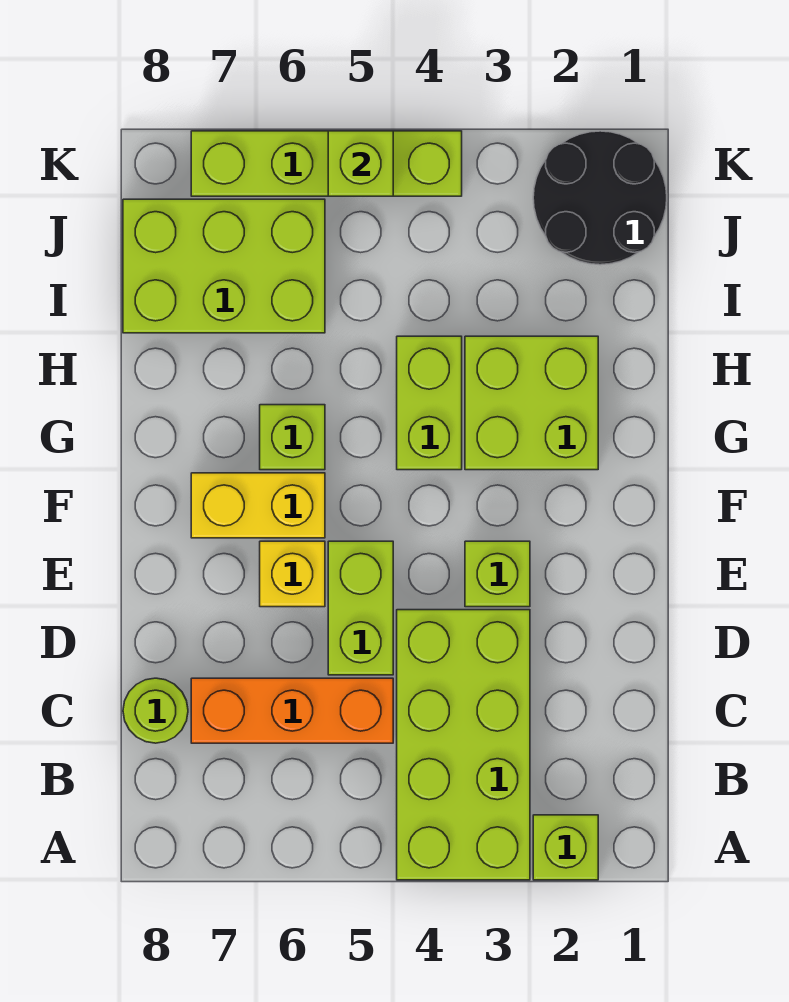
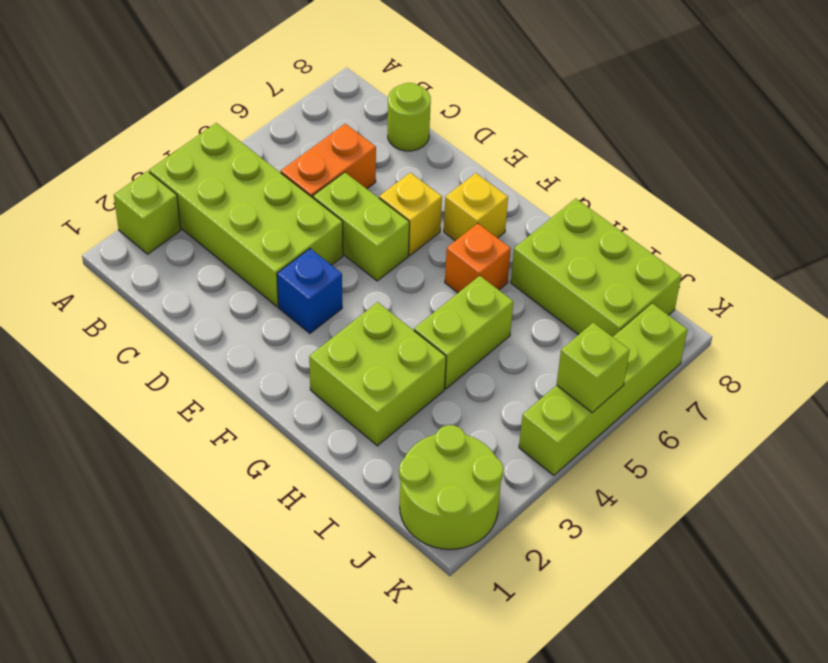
orange 1x3 brick [191,678,393,743] -> orange 1x2 brick [281,124,376,198]
lime 1x1 brick [465,541,530,607] -> blue 1x1 brick [277,249,342,333]
yellow 1x2 brick [191,473,325,538] -> yellow 1x1 brick [444,173,508,241]
lime 1x2 brick [397,336,462,470] -> lime 1x2 brick turned to [414,276,513,389]
lime 1x1 brick [260,405,325,470] -> orange 1x1 brick [445,223,511,293]
lime 2x3 brick [123,199,325,333] -> lime 2x3 brick turned to [511,199,681,337]
black 2x2 round brick [533,131,667,265] -> lime 2x2 round brick [399,425,503,549]

